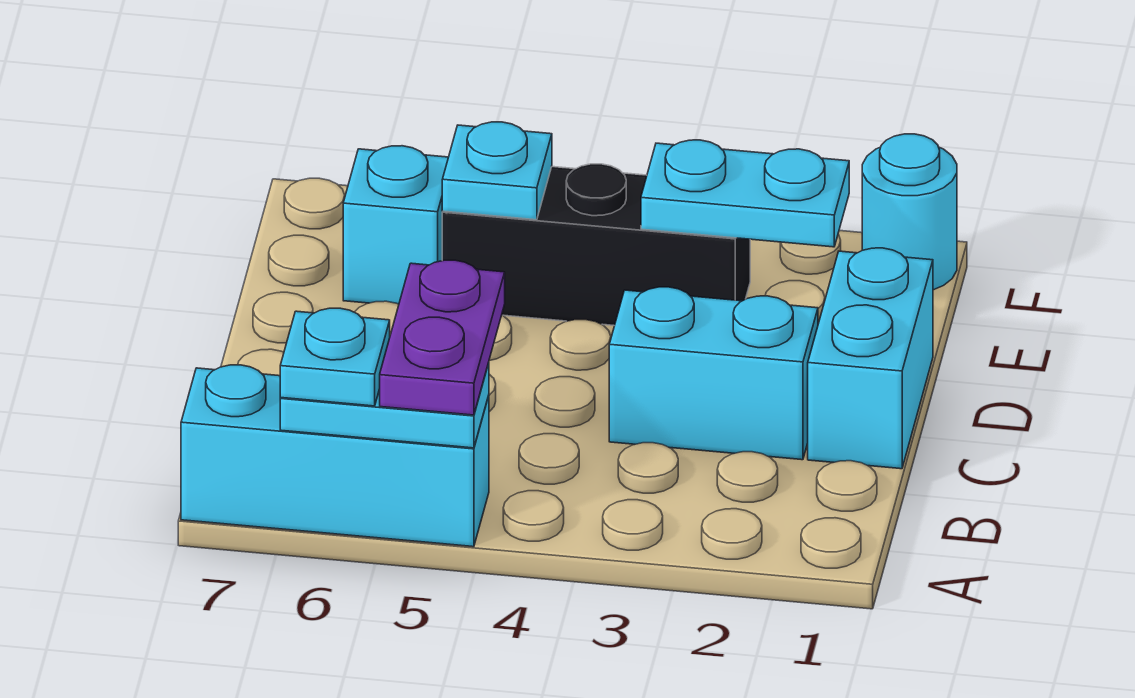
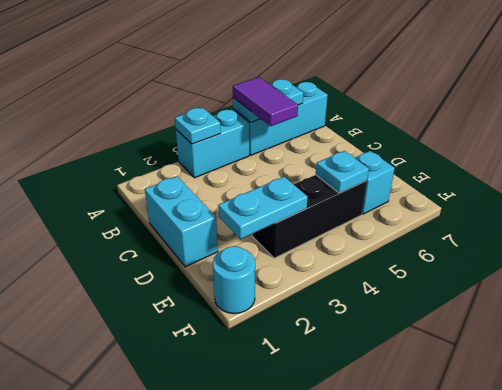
purple 1x2 plate [380,260,505,415] -> purple 1x2 tile [233,77,298,126]
cyan 1x1 plate [280,308,390,406] -> cyan 1x1 plate moved to [175,108,221,144]
cyan 1x2 brick [609,287,818,460] -> cyan 1x2 brick moved to [176,110,249,178]

